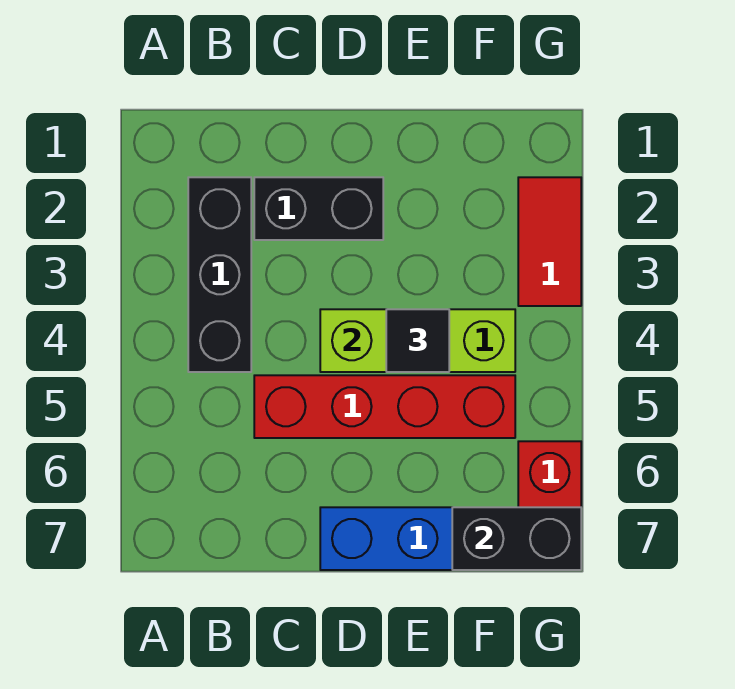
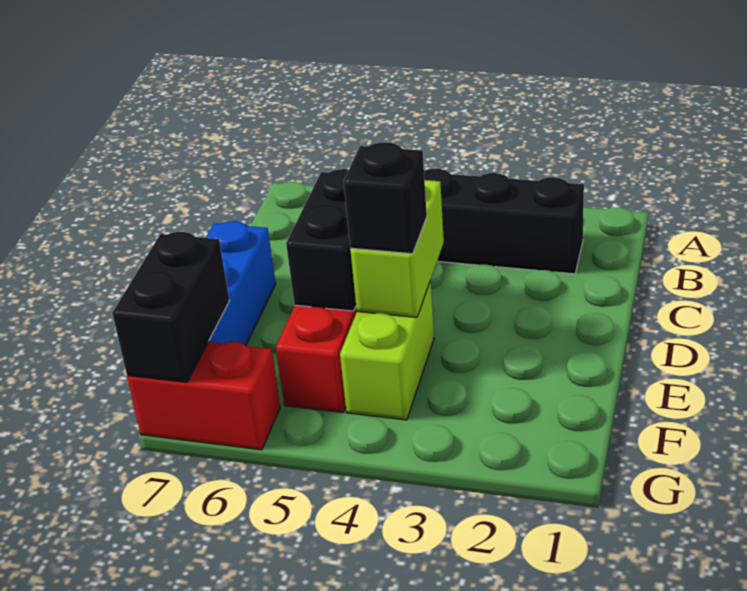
black 1x2 brick [254,177,383,240] -> black 1x2 brick moved to [286,169,356,311]
black 1x1 tile [386,309,449,372] -> black 1x1 brick [344,142,427,254]
red 1x2 tile [518,177,581,306] -> none

